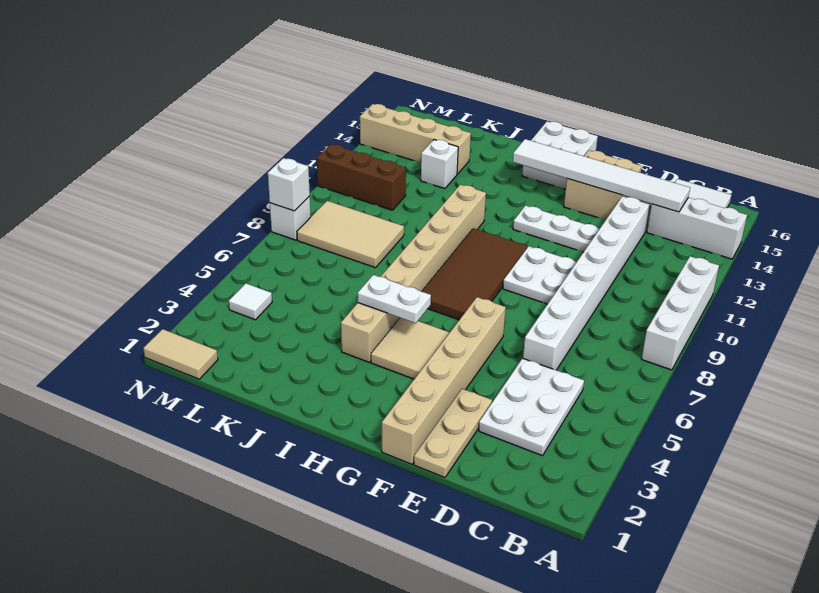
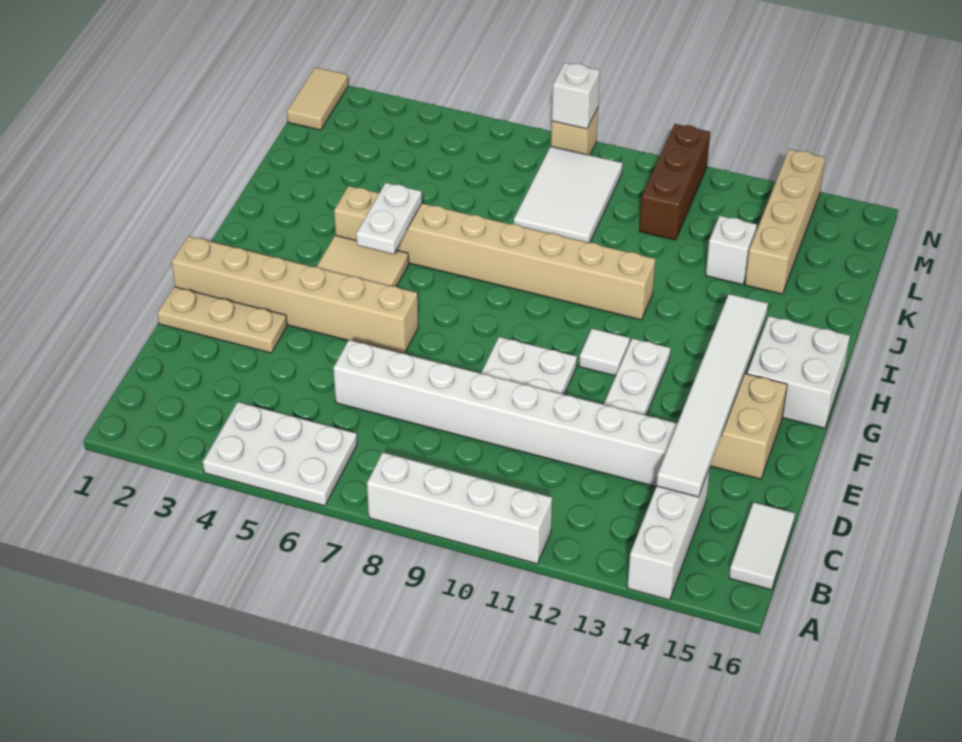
white 2x3 plate [479,358,584,456] -> white 2x3 plate moved to [203,402,357,506]
brown 2x4 tile [422,228,527,320] -> none
tan 2x3 tile [297,201,404,268] -> white 2x3 tile [514,146,623,243]
white 1x1 tile [229,283,272,320] -> white 1x1 tile moved to [579,329,630,376]
white 1x1 brick [270,196,311,240] -> tan 1x1 brick [551,108,598,155]

